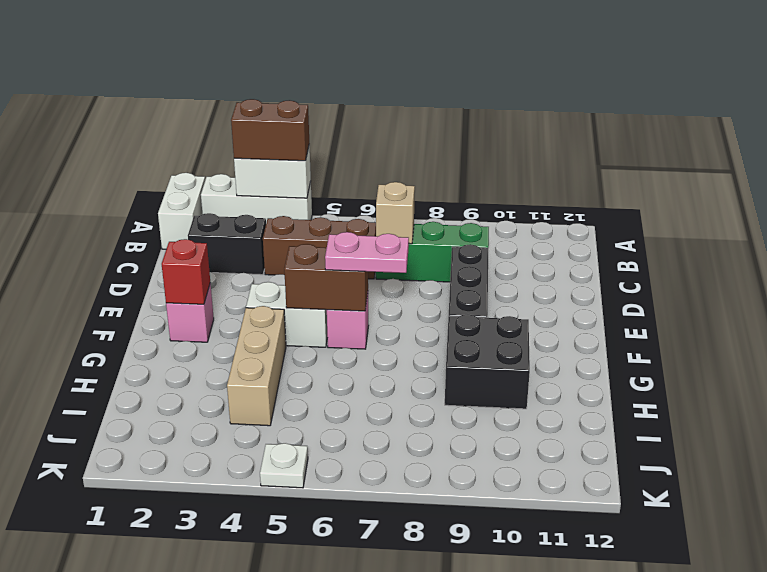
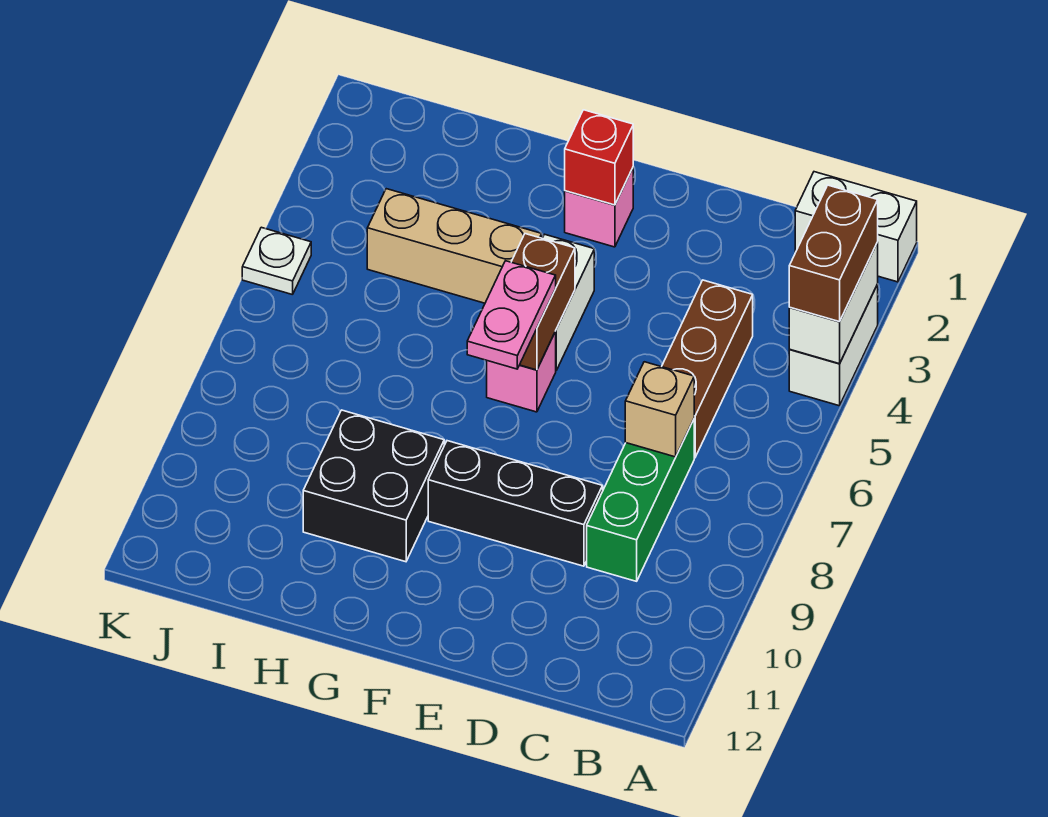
white 1x3 brick [201,174,312,223] -> white 1x2 brick [789,284,878,406]
black 1x2 brick [188,213,266,275] -> none

